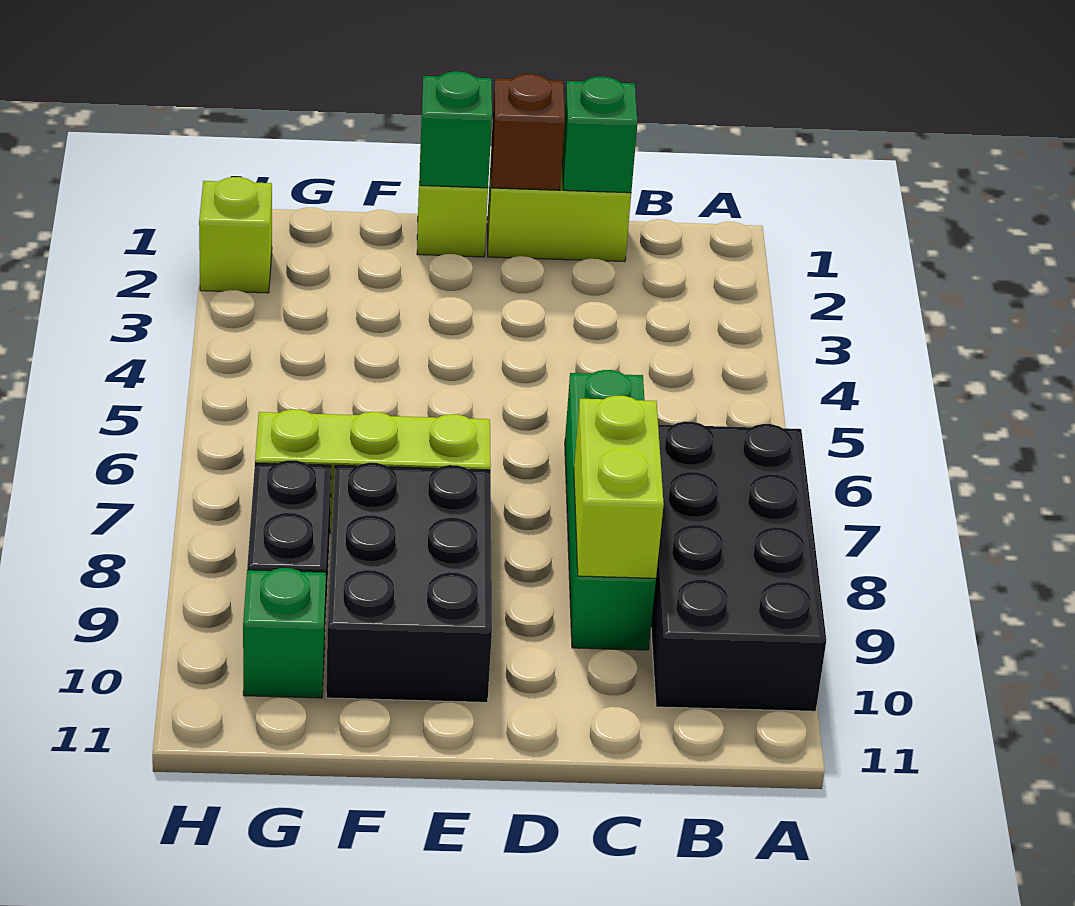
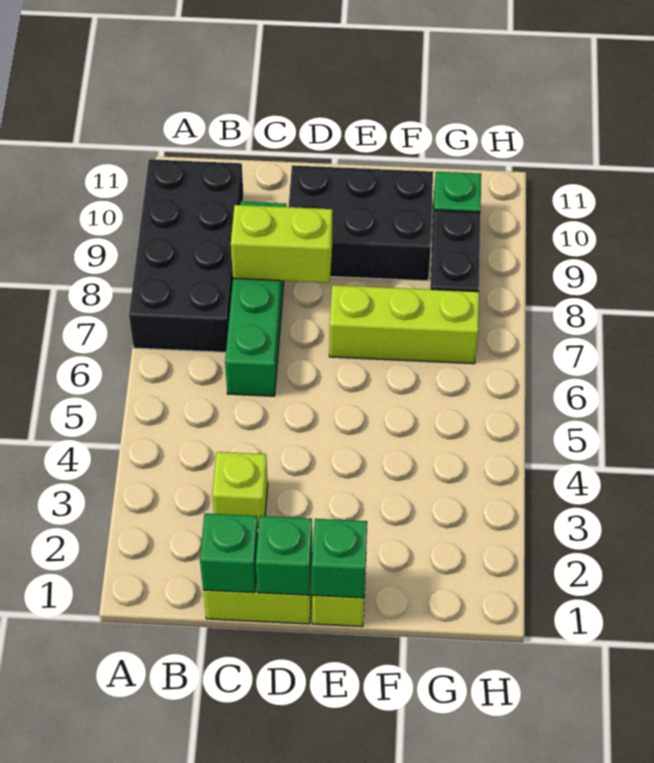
lime 1x2 brick [574,396,664,578] -> lime 1x2 brick turned to [231,205,332,283]
brown 1x1 brick [491,74,565,190] -> green 1x1 brick [256,516,312,595]
black 2x3 brick [326,463,492,702] -> black 2x3 brick turned to [289,165,433,281]
lime 1x1 brick [199,177,272,293] -> lime 1x1 brick moved to [212,452,268,528]

